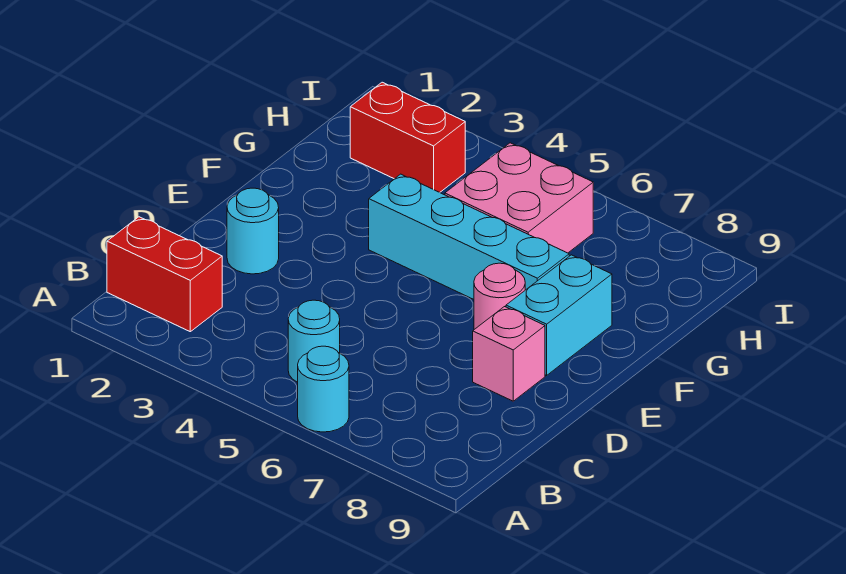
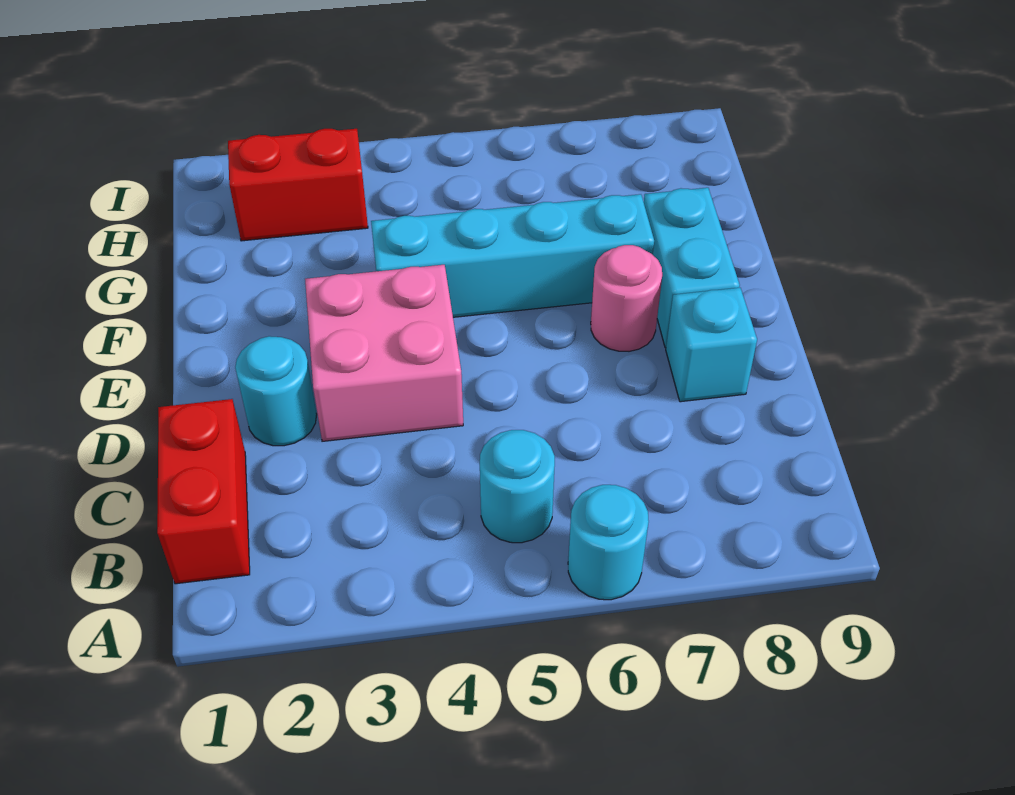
red 1x2 brick [107,217,222,332] -> red 1x2 brick turned to [157,399,250,584]
pink 1x1 brick [473,307,545,401] -> cyan 1x1 brick [666,288,757,402]
pink 2x2 brick [445,143,593,253] -> pink 2x2 brick moved to [305,265,463,441]

